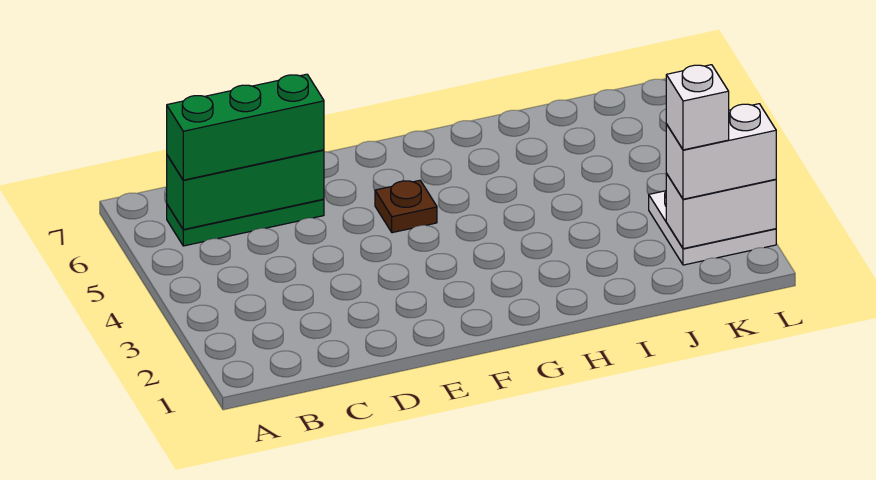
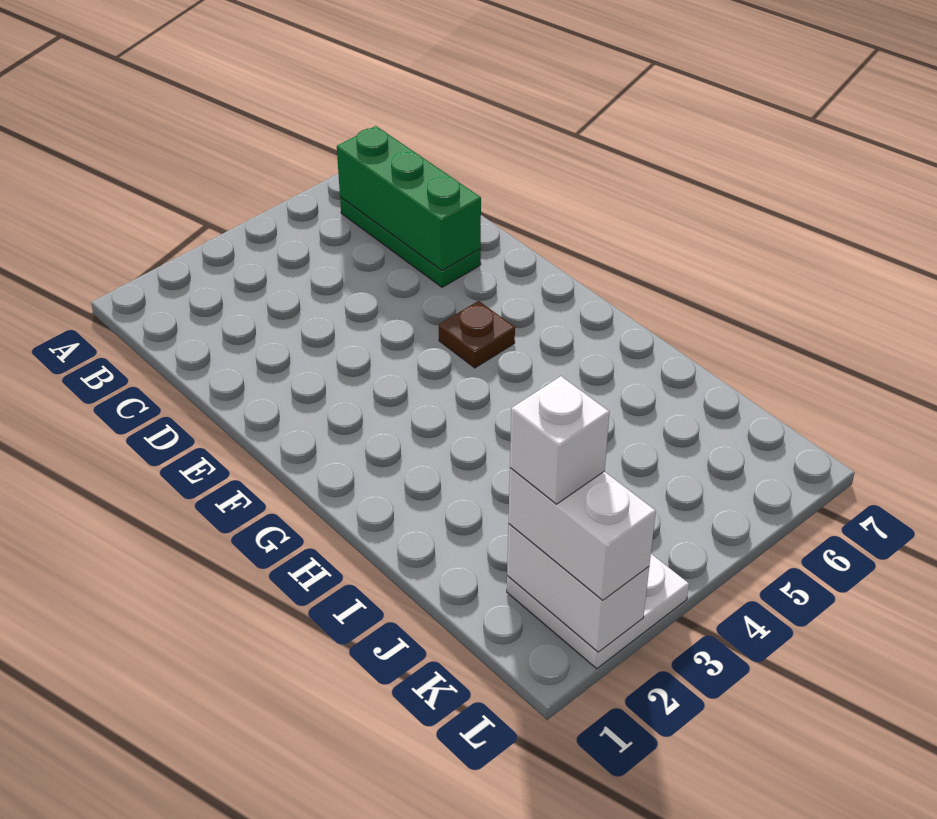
green 1x3 brick [167,74,324,180] -> none

